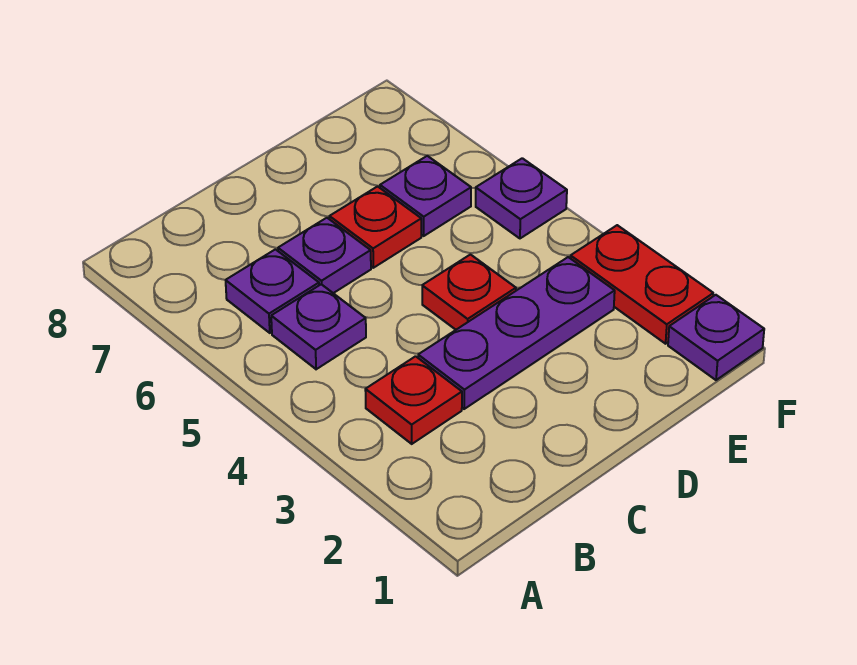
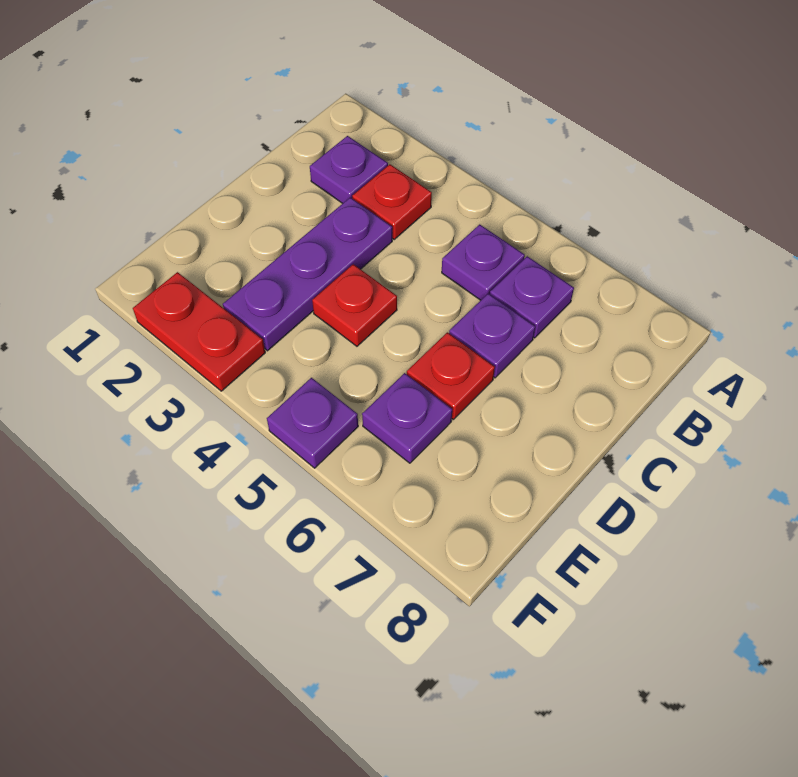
purple 1x1 plate [668,295,764,380] -> purple 1x1 plate moved to [310,136,388,203]

